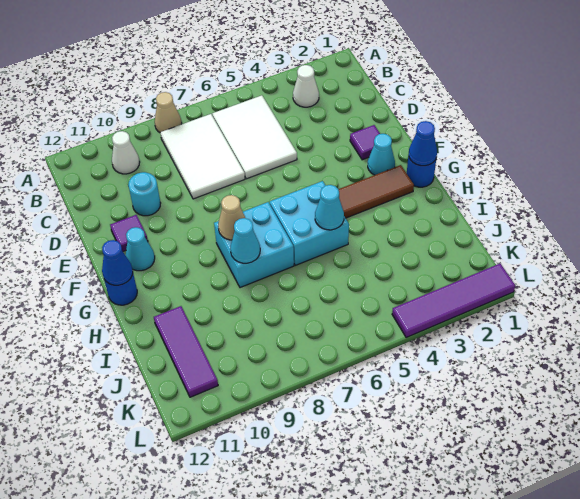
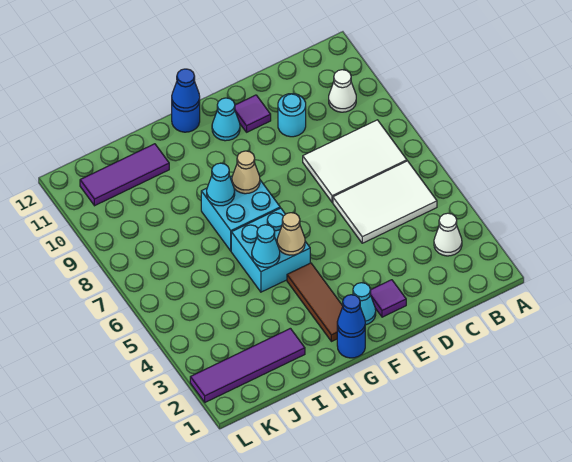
tan 1x1 cone [155,92,182,132] -> tan 1x1 cone moved to [277,213,305,255]
purple 1x4 tile [392,264,515,338] -> purple 1x4 tile turned to [190,328,305,402]

